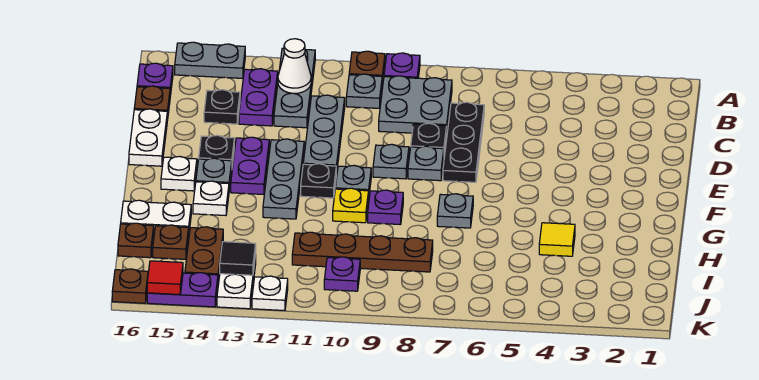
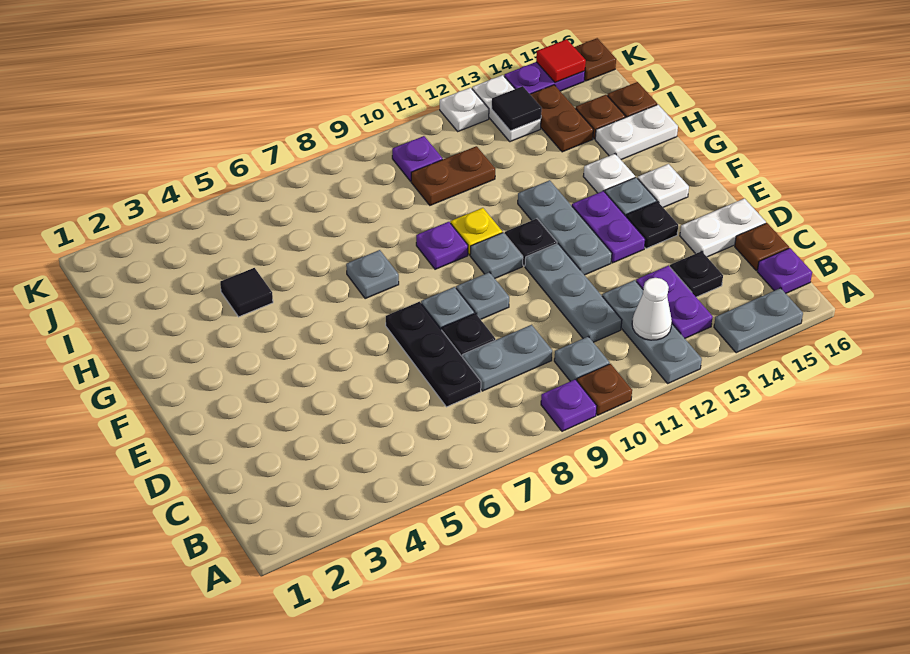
grey 2x2 plate [379,76,452,133] -> grey 1x2 plate [463,325,552,391]
white 1x2 plate [129,109,167,166] -> white 1x2 plate turned to [680,198,766,257]
yellow 1x1 tile [539,223,575,256] -> black 1x1 tile [220,268,273,317]
brown 1x4 plate [292,232,433,272] -> brown 1x2 plate [411,146,495,205]

